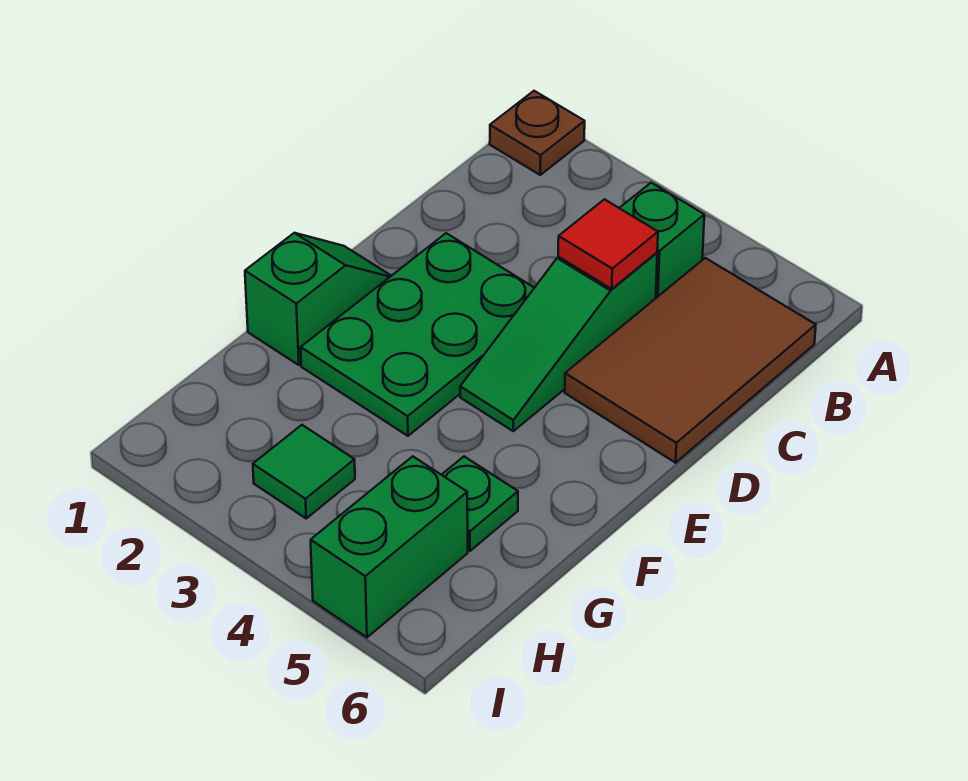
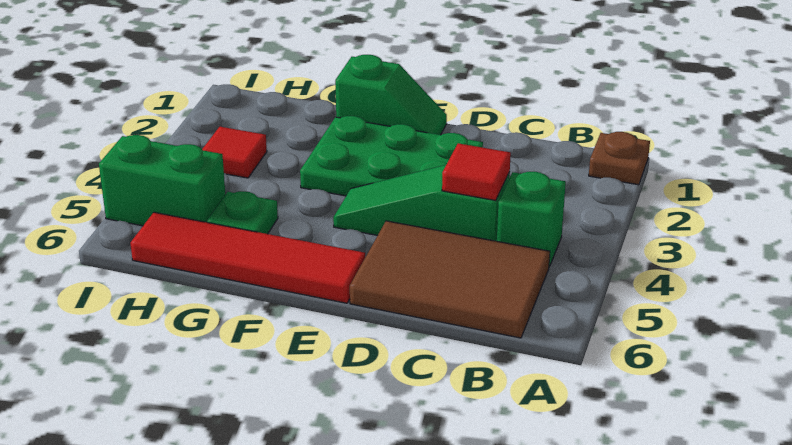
none -> red 1x4 tile [130,212,365,303]
green 1x1 tile [253,425,355,518] -> red 1x1 tile [202,127,267,178]

